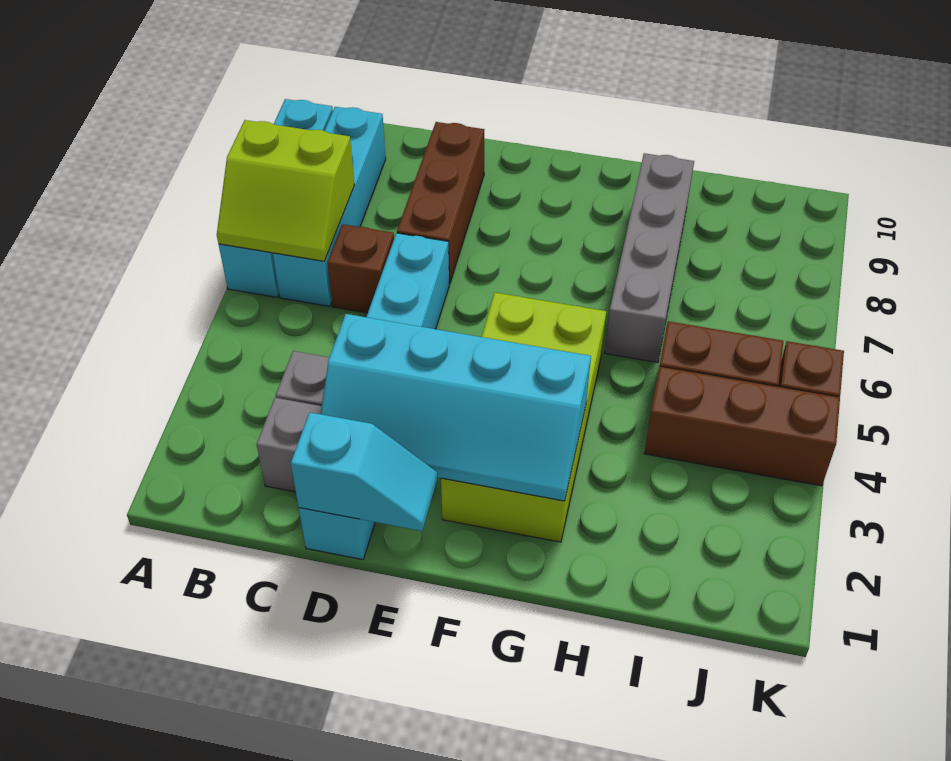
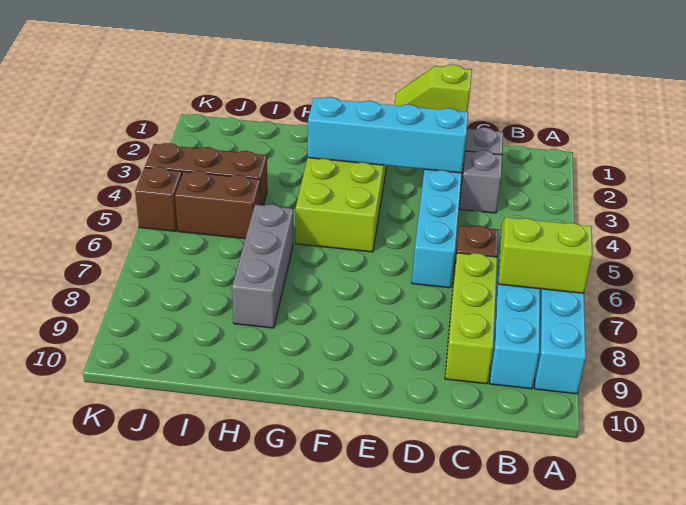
none -> lime 1x3 brick [445,253,498,384]
cyan 1x2 slope [291,412,437,531] -> lime 1x2 slope [394,65,472,112]
brown 1x3 brick [397,122,484,284] -> none
grey 1x4 brick [605,153,694,362] -> grey 1x3 brick [232,204,293,328]

